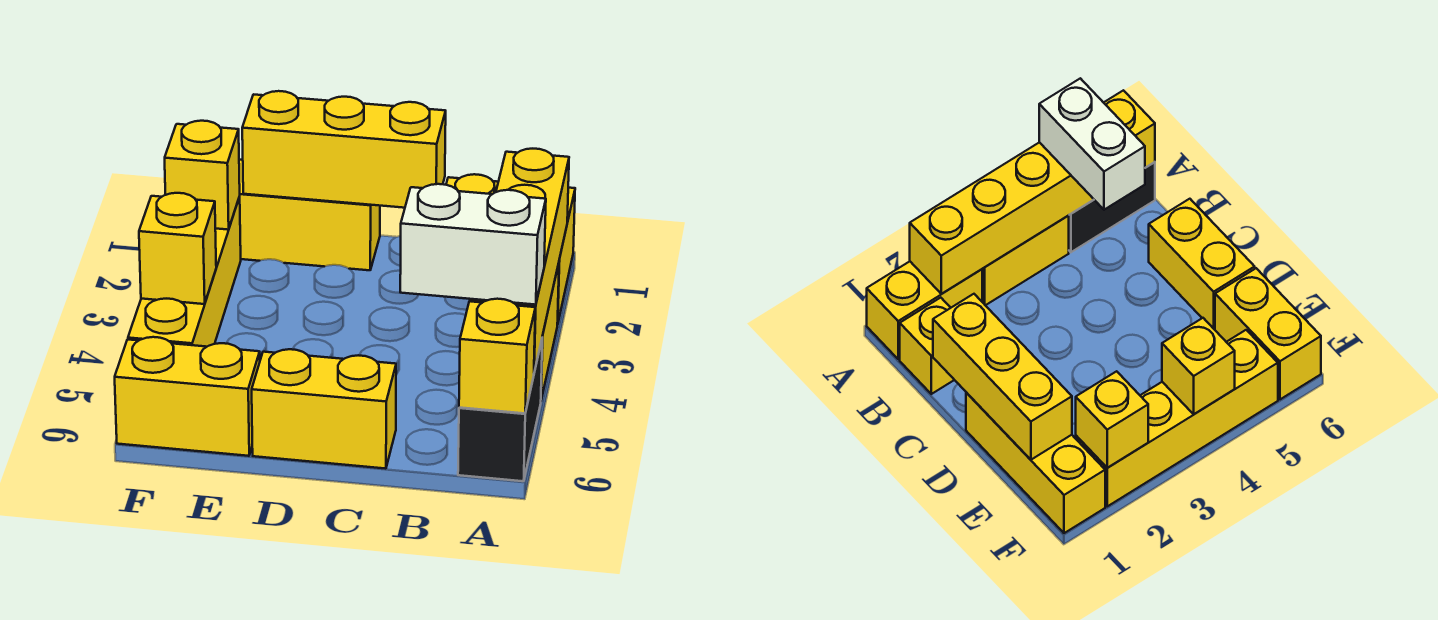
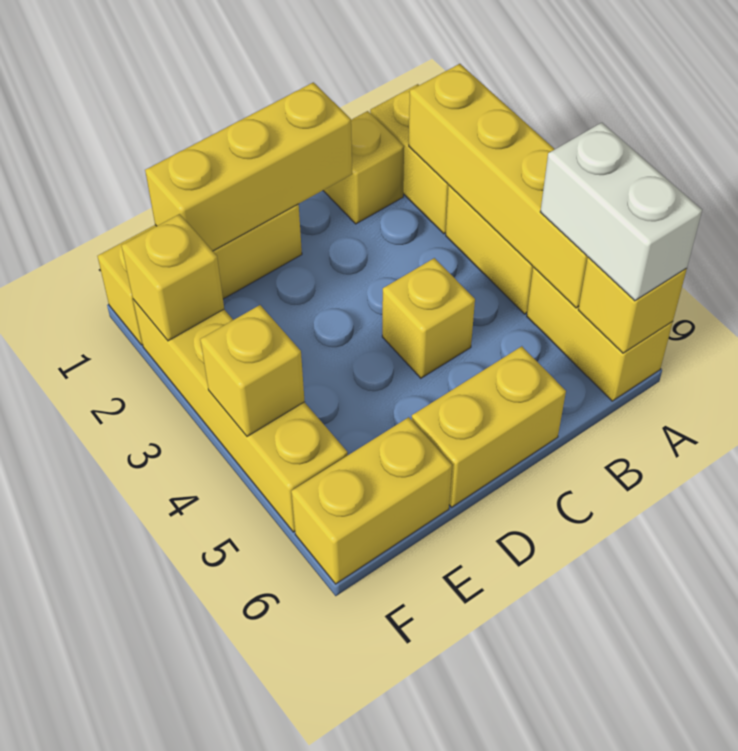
black 1x2 brick [458,341,542,481] -> yellow 1x2 brick [527,267,673,401]
white 1x2 brick [400,184,546,305] -> white 1x2 brick turned to [540,123,702,301]
none -> yellow 1x1 brick [382,258,475,378]

